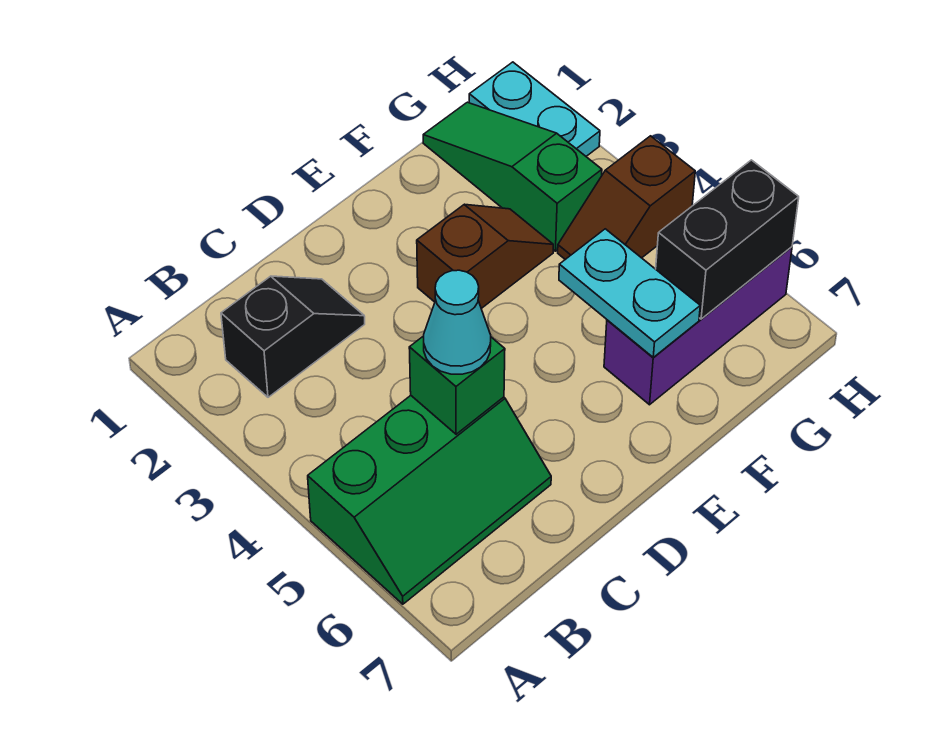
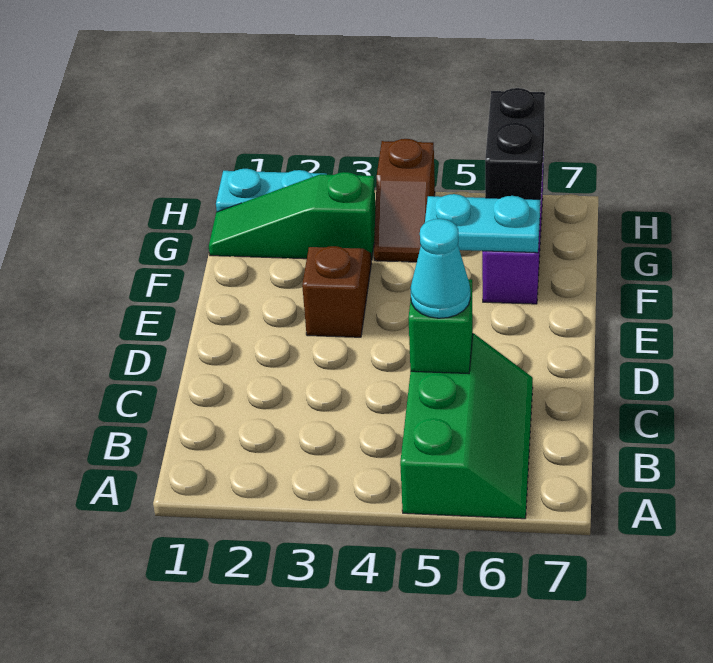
black 1x2 slope [221,276,365,397] -> none

